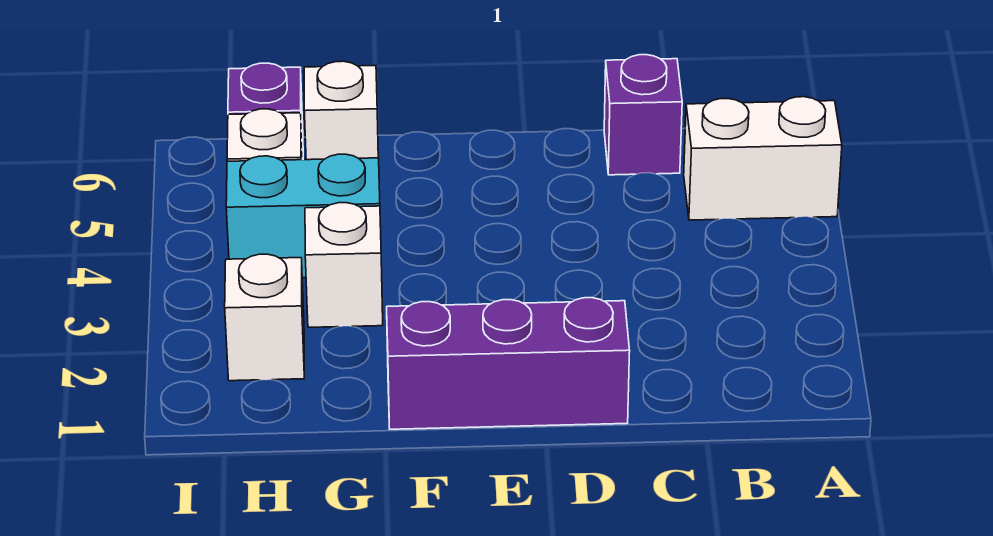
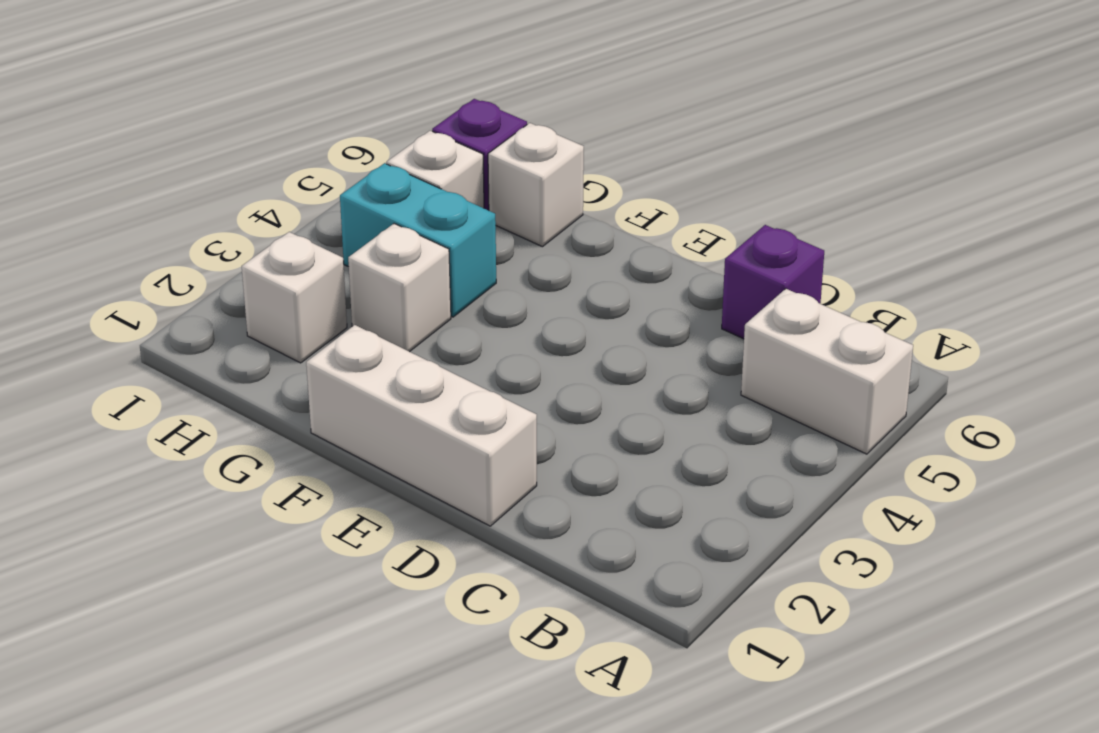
purple 1x3 brick [387,298,630,429] -> white 1x3 brick [306,325,537,526]

